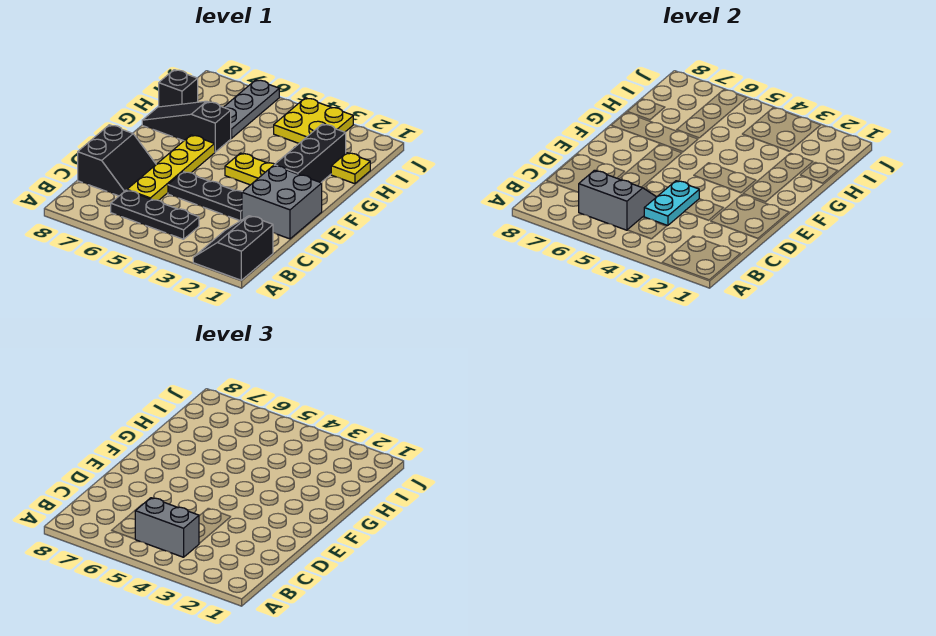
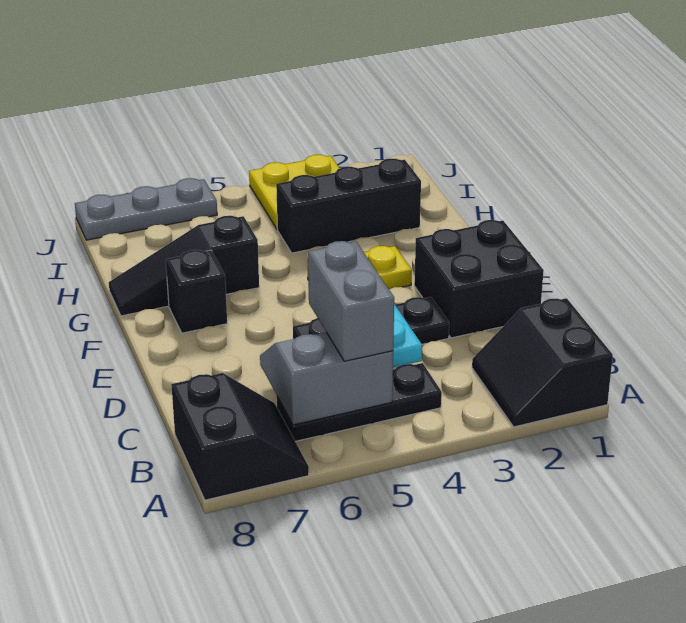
grey 1x2 brick [135,498,199,557] -> grey 1x2 brick turned to [308,241,394,361]
yellow 1x4 plate [127,135,215,200] -> none
black 2x2 slope [78,125,156,196] -> black 2x2 slope moved to [171,373,309,500]
grey 2x2 brick [242,165,322,239] -> black 2x2 brick [414,220,544,338]
black 1x3 brick [274,124,346,183] -> black 1x3 brick turned to [276,159,421,253]
yellow 1x1 plate [331,153,370,184] -> none
grey 1x3 plate [224,80,279,138] -> grey 1x3 plate turned to [75,178,217,240]
black 1x1 brick [159,70,198,107] -> black 1x1 brick moved to [166,250,227,333]

